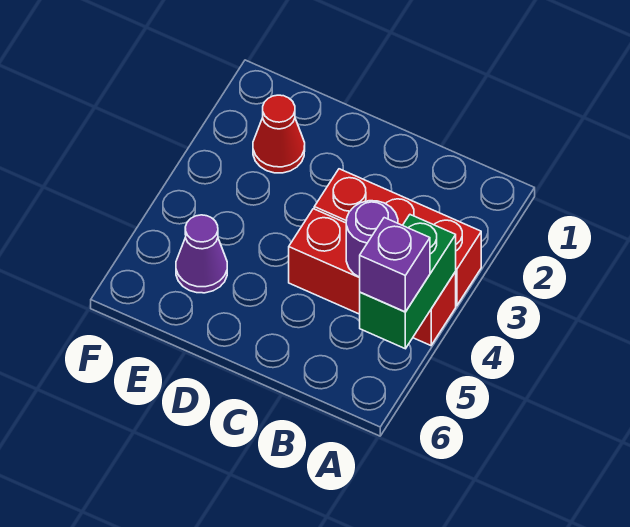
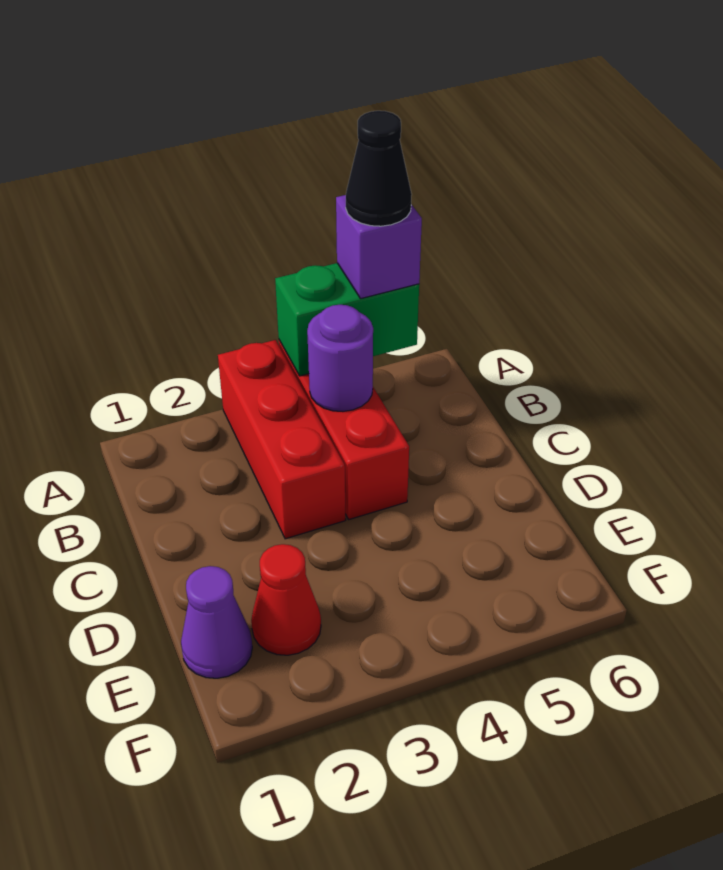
none -> black 1x1 cone [346,111,412,226]
purple 1x1 cone [176,215,227,293] -> purple 1x1 cone moved to [181,566,252,678]

